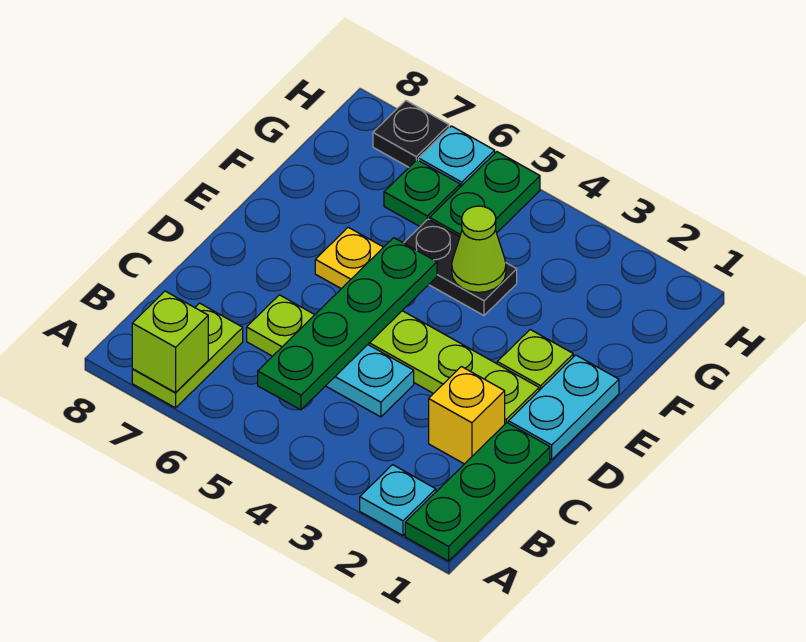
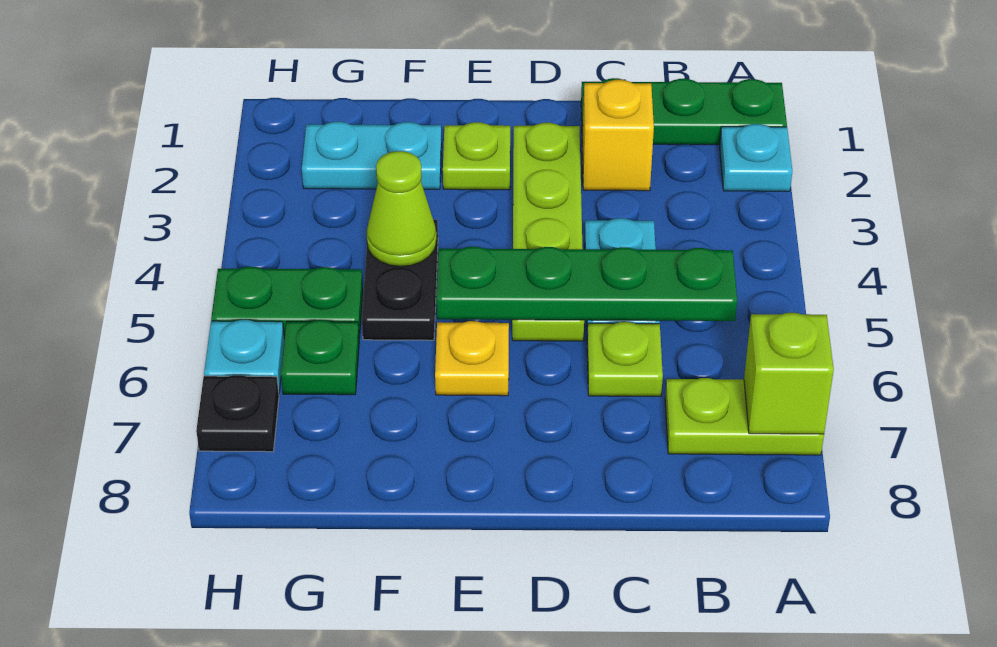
cyan 1x2 plate [508,355,619,460] -> cyan 1x2 plate moved to [302,122,442,189]

